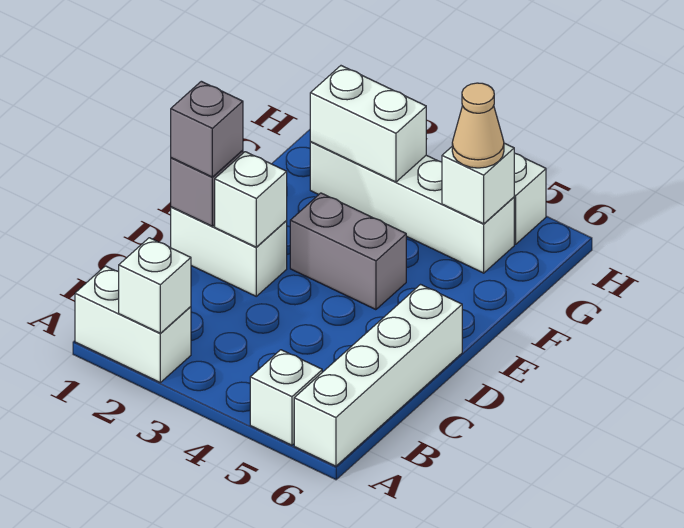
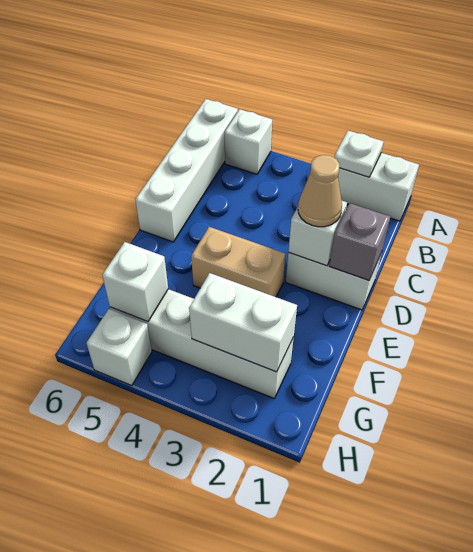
white 1x1 brick [119,238,191,333] -> white 1x1 plate [334,131,384,177]
grey 1x1 brick [171,81,243,177] -> none
grey 1x2 brick [290,193,406,310] -> tan 1x2 brick [191,227,286,297]
tan 1x1 cone [452,83,504,168] -> tan 1x1 cone moved to [298,155,342,227]

